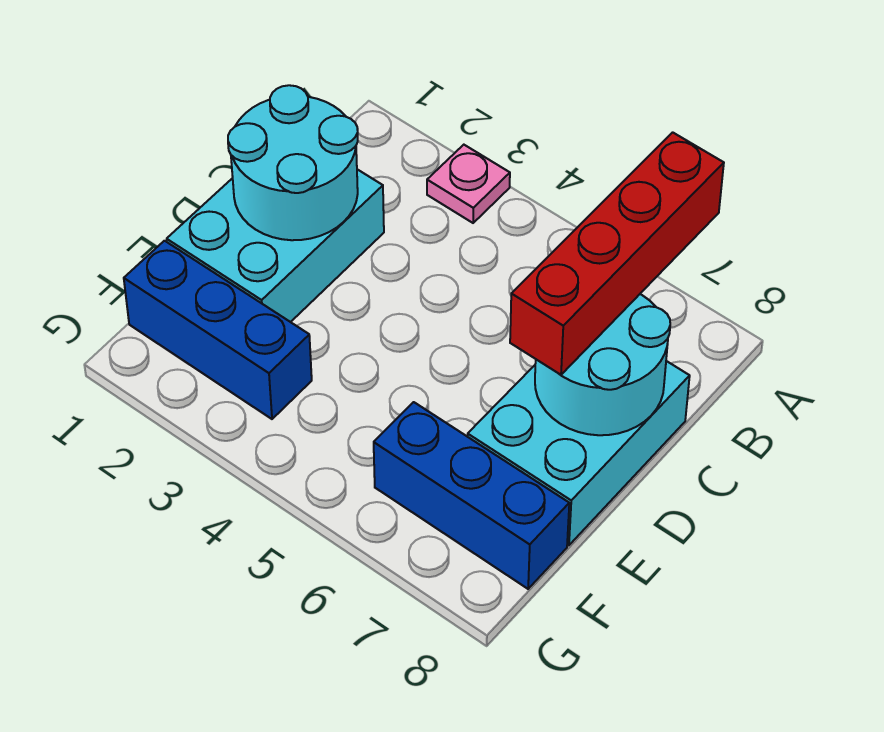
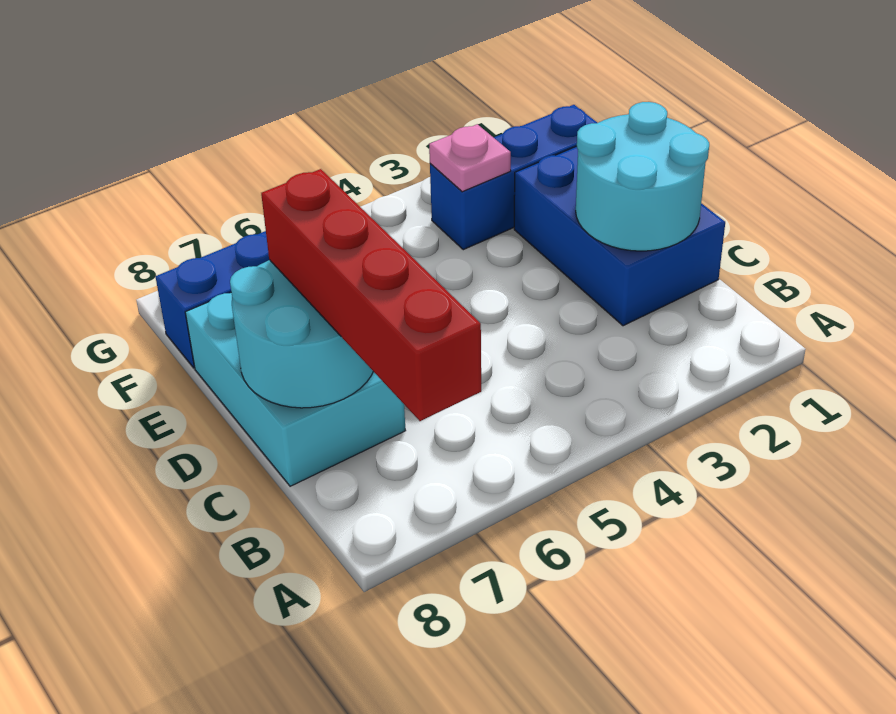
pink 1x1 plate [427,145,510,223] -> pink 1x1 plate moved to [429,124,511,192]
cyan 2x3 brick [167,169,384,322] -> blue 2x3 brick [514,146,725,326]

